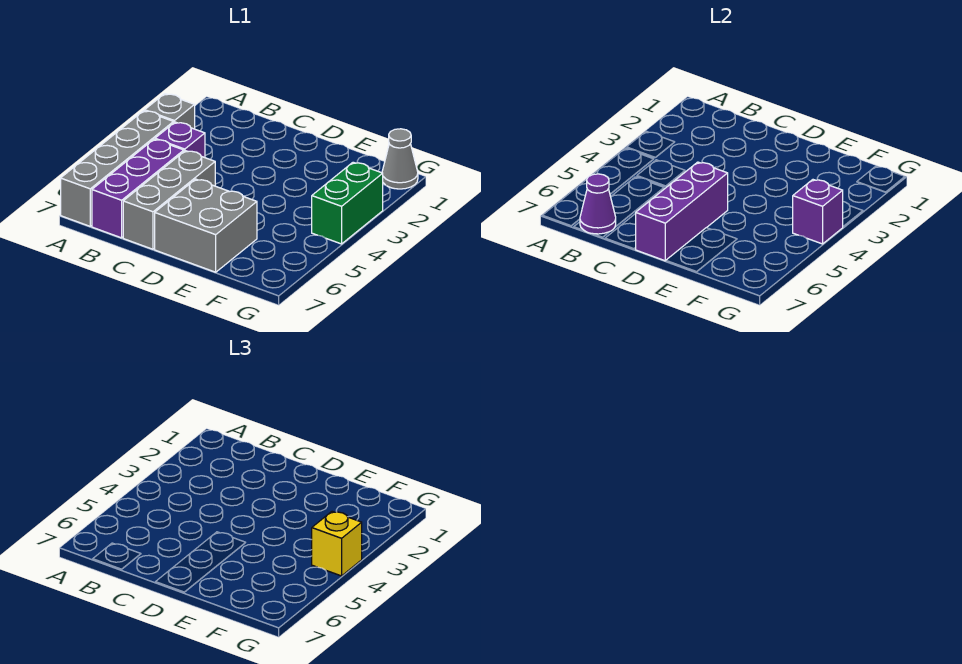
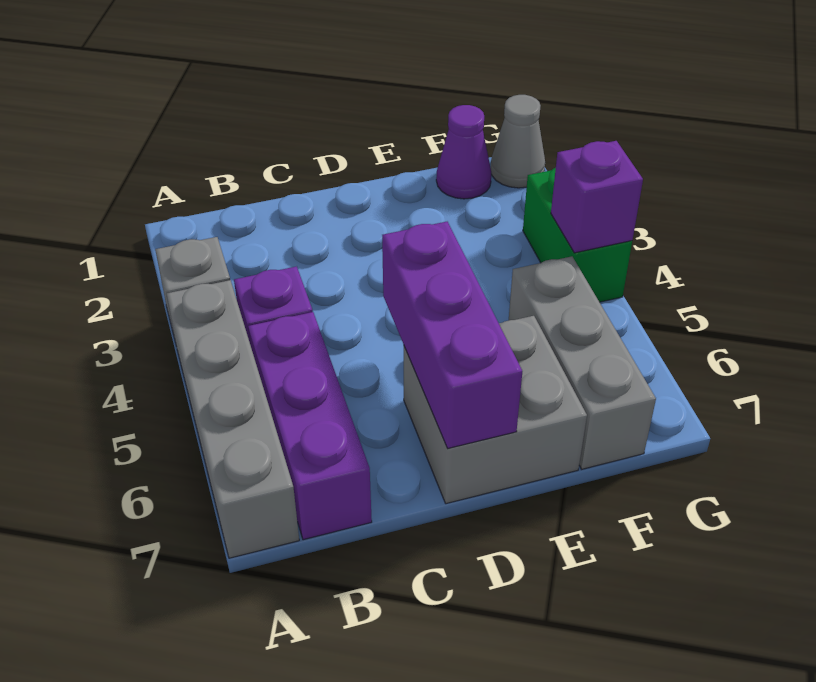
purple 1x1 cone [580,174,616,234] -> purple 1x1 cone moved to [436,105,491,199]
grey 1x3 brick [123,151,215,249] -> grey 1x3 brick moved to [509,256,656,469]
yellow 1x1 brick [312,512,362,576] -> none

